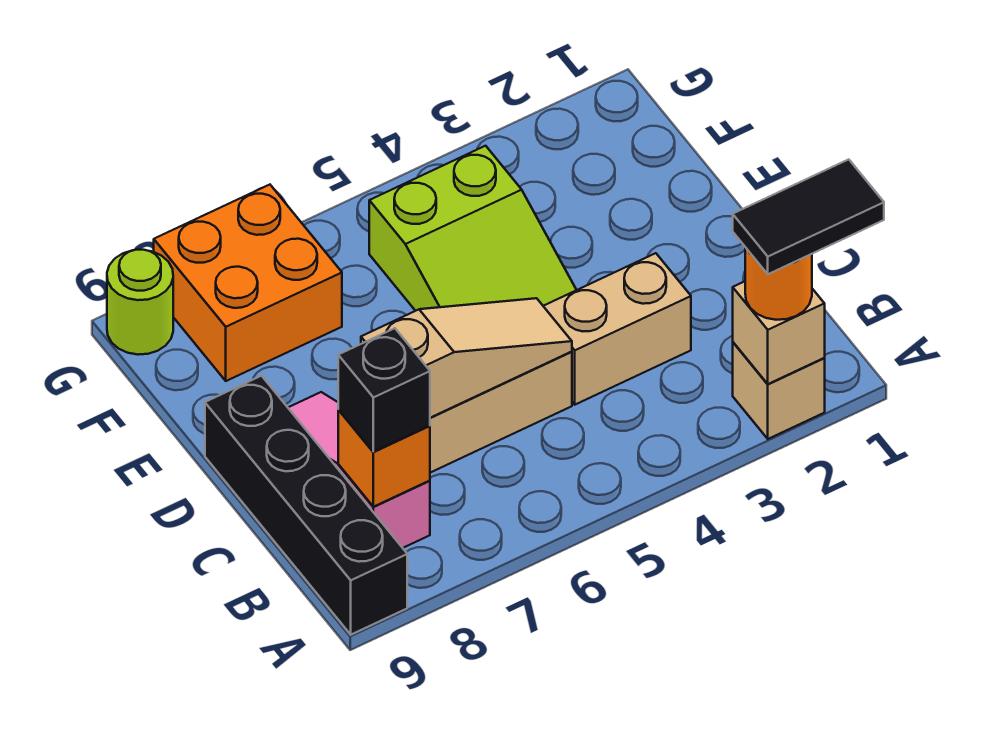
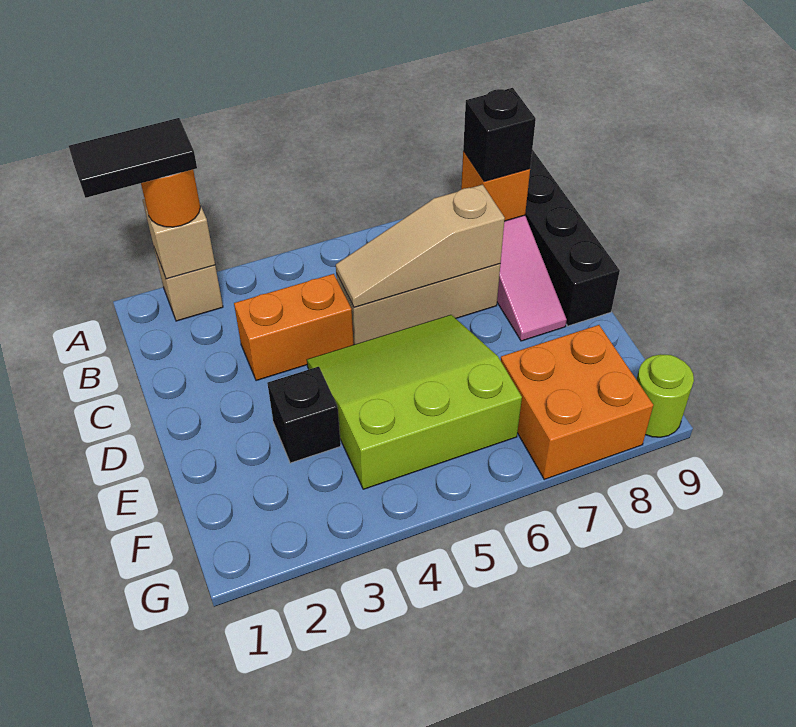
tan 1x2 brick [544,253,691,405] -> orange 1x2 brick [234,274,354,381]
lime 2x3 slope [369,146,576,311] -> lime 3x3 slope [307,315,522,489]
none -> black 1x1 brick [267,367,341,463]

